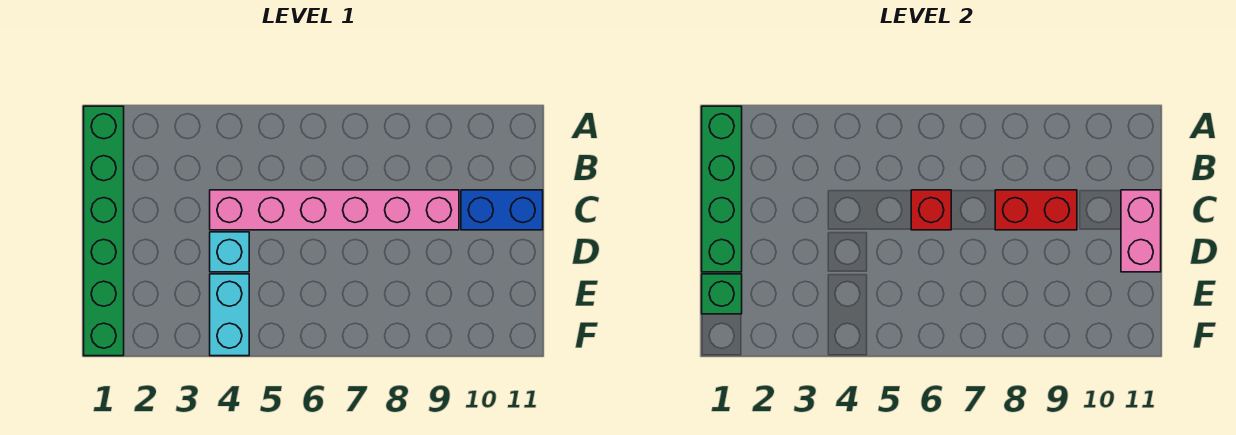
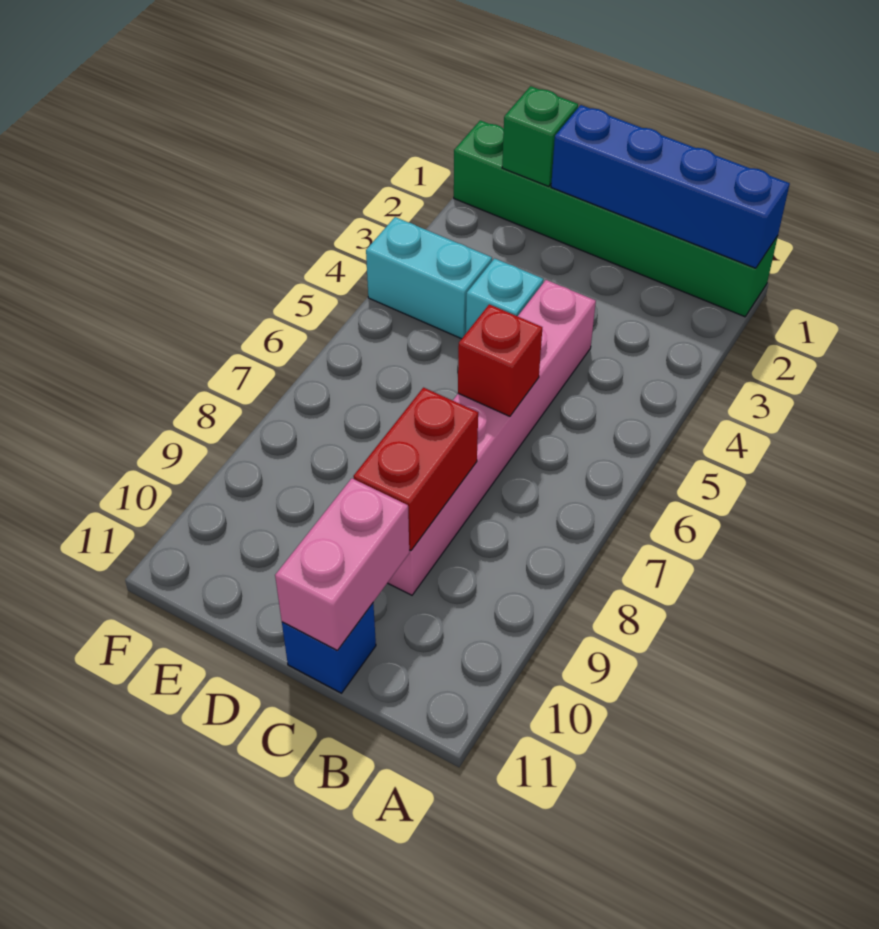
green 1x4 brick [702,106,742,272] -> blue 1x4 brick [551,105,790,268]
blue 1x2 brick [461,190,543,230] -> blue 1x1 brick [282,603,376,693]
pink 1x2 brick [1121,190,1161,272] -> pink 1x2 brick turned to [275,478,409,651]

